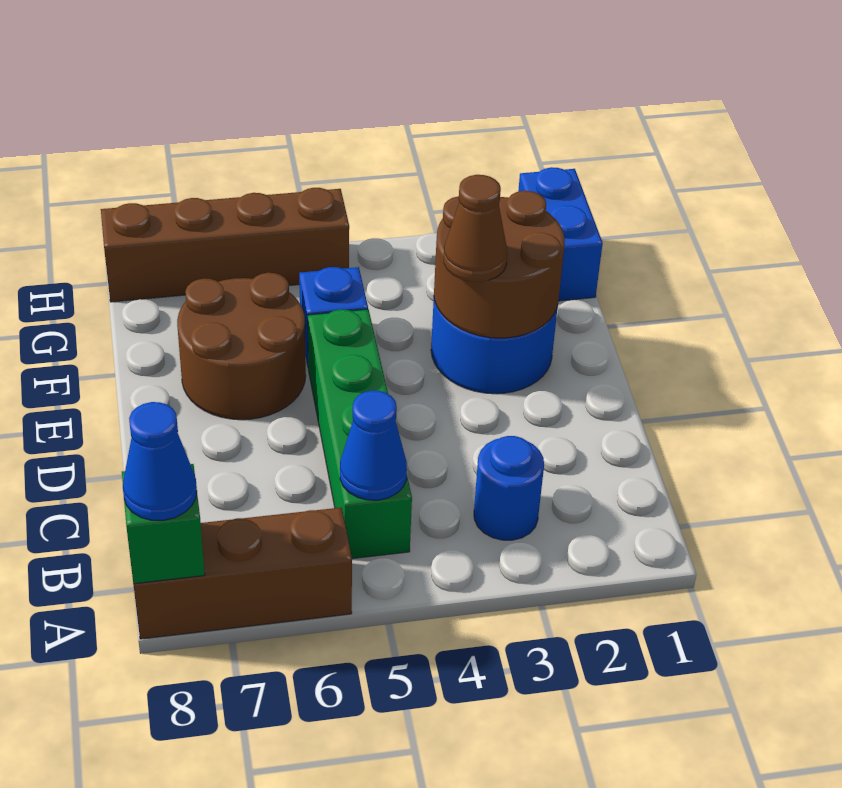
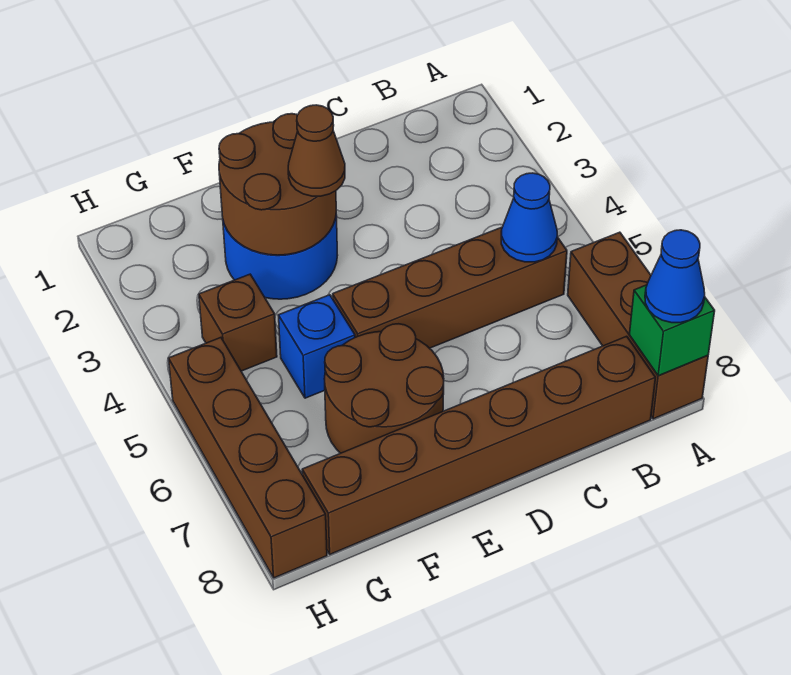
blue 1x1 round brick [474,436,544,540] -> none
green 1x4 brick [308,309,412,559] -> brown 1x4 brick [333,227,567,348]
none -> brown 1x6 brick [302,336,655,554]
blue 1x2 brick [518,167,603,301] -> none
none -> brown 1x1 brick [199,274,277,371]

